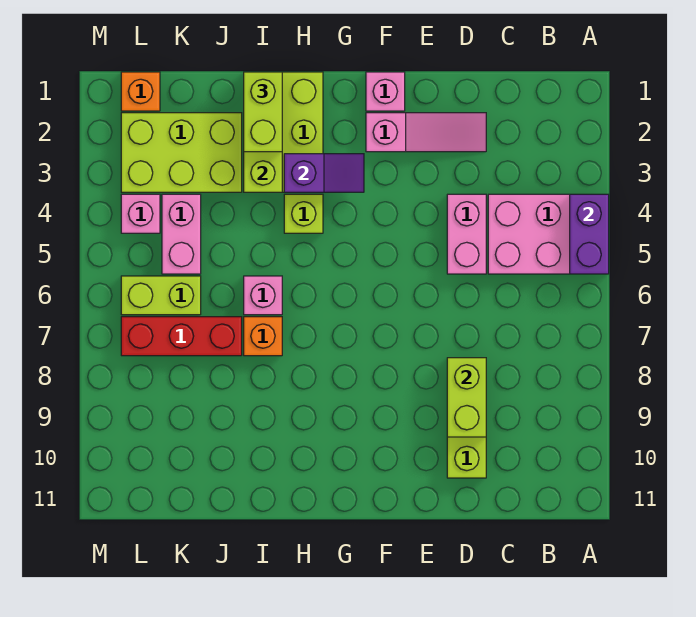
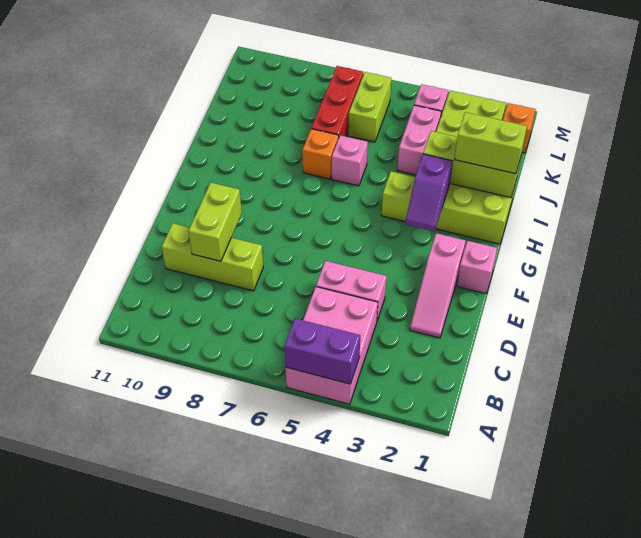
lime 1x2 brick [447,358,486,437] -> lime 1x2 brick turned to [188,183,242,261]
pink 1x2 brick [162,194,201,274] -> pink 1x2 brick turned to [397,105,441,175]

